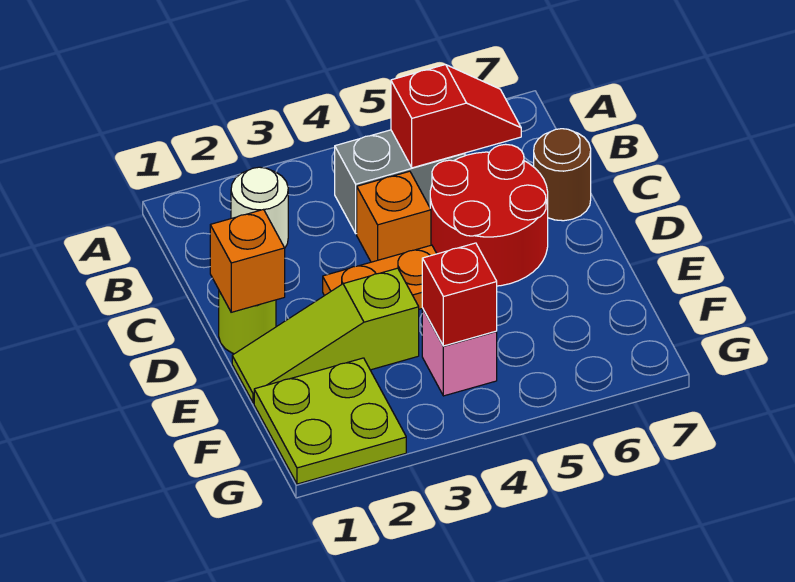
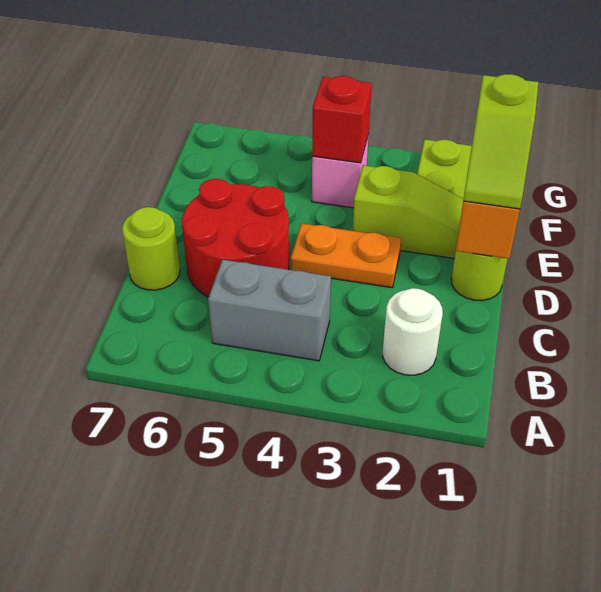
red 1x2 slope [391,65,521,168] -> none
orange 1x1 brick [357,171,431,262] -> none
brown 1x1 round brick [534,129,591,221] -> lime 1x1 round brick [122,207,180,290]
none -> lime 1x2 slope [463,74,539,209]

